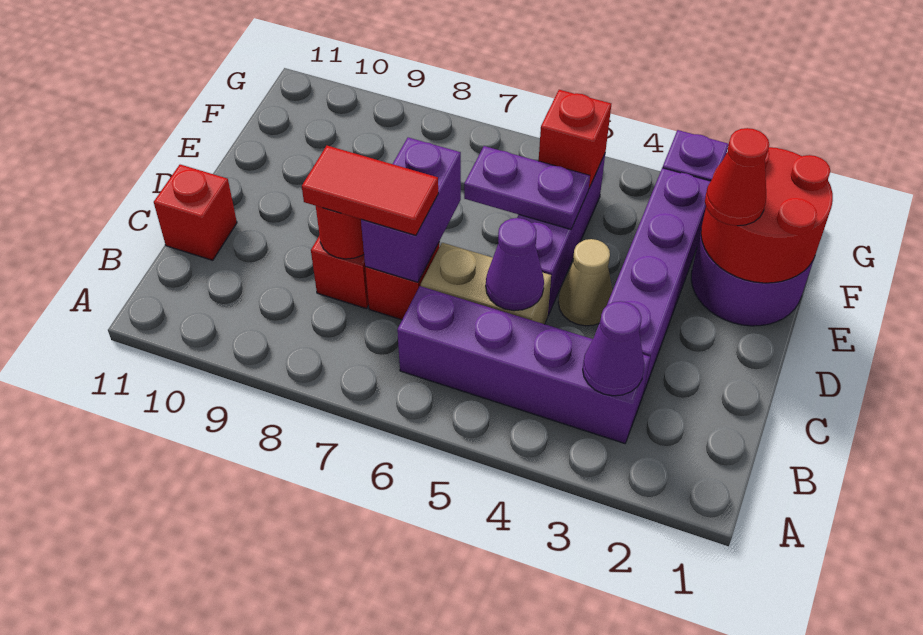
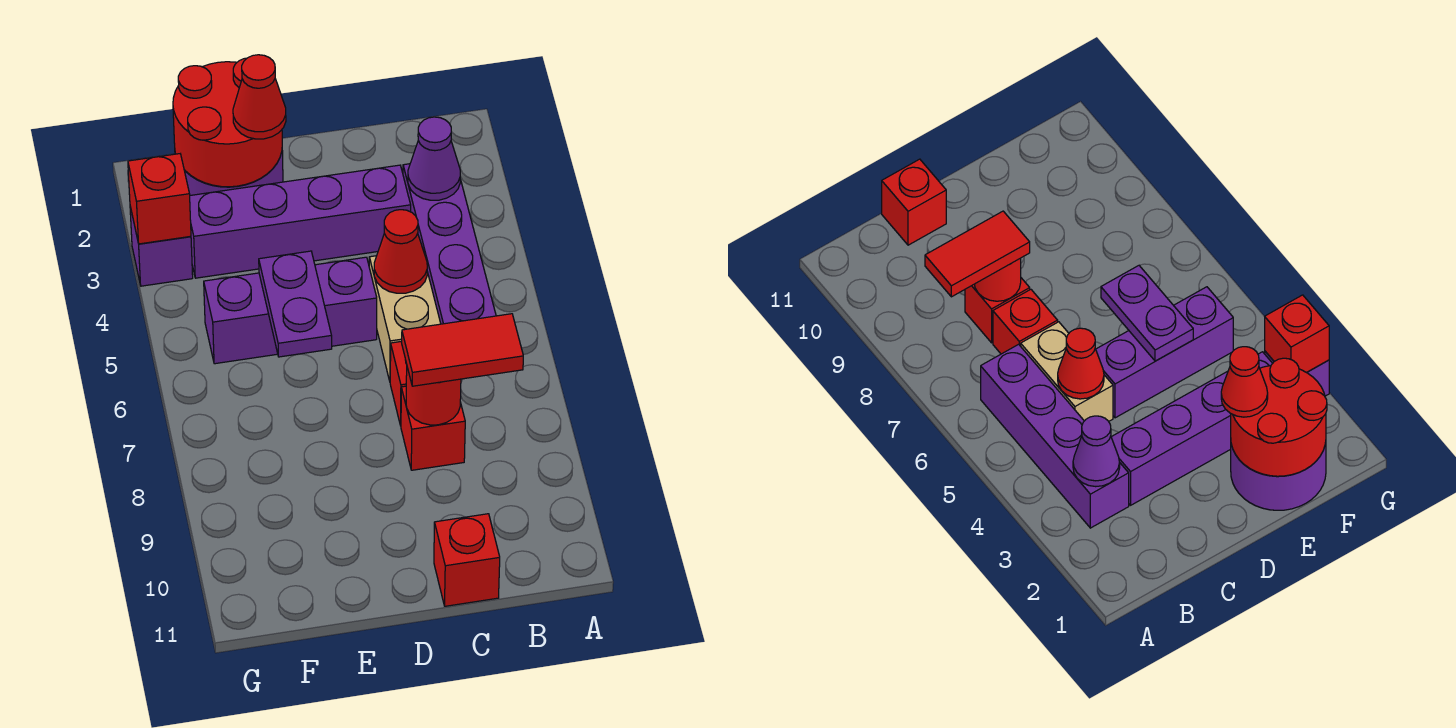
purple 1x1 cone [486,218,544,311] -> red 1x1 cone [374,210,427,293]
purple 1x2 brick [361,137,461,282] -> none
red 1x2 tile [302,146,438,235] -> red 1x2 tile turned to [402,314,523,386]
tan 1x1 cone [558,239,613,326] -> none
red 1x1 brick [539,90,611,188] -> red 1x1 brick moved to [128,154,191,244]

